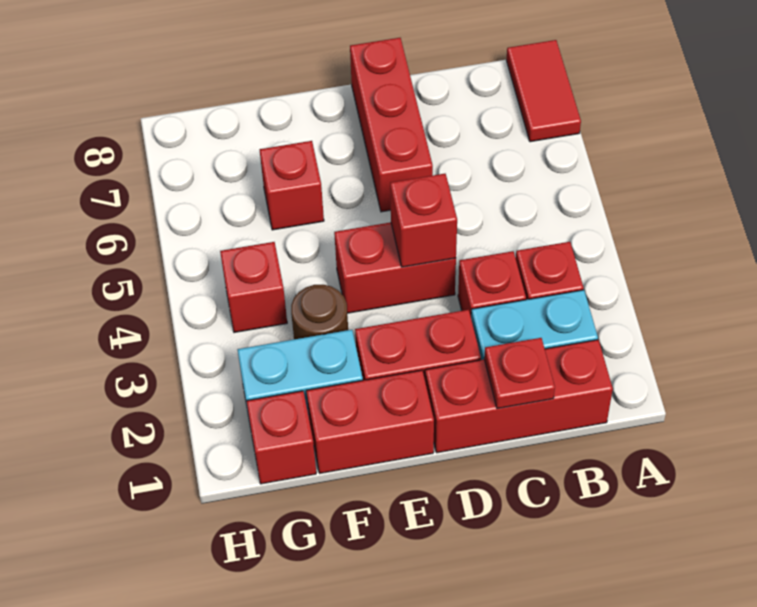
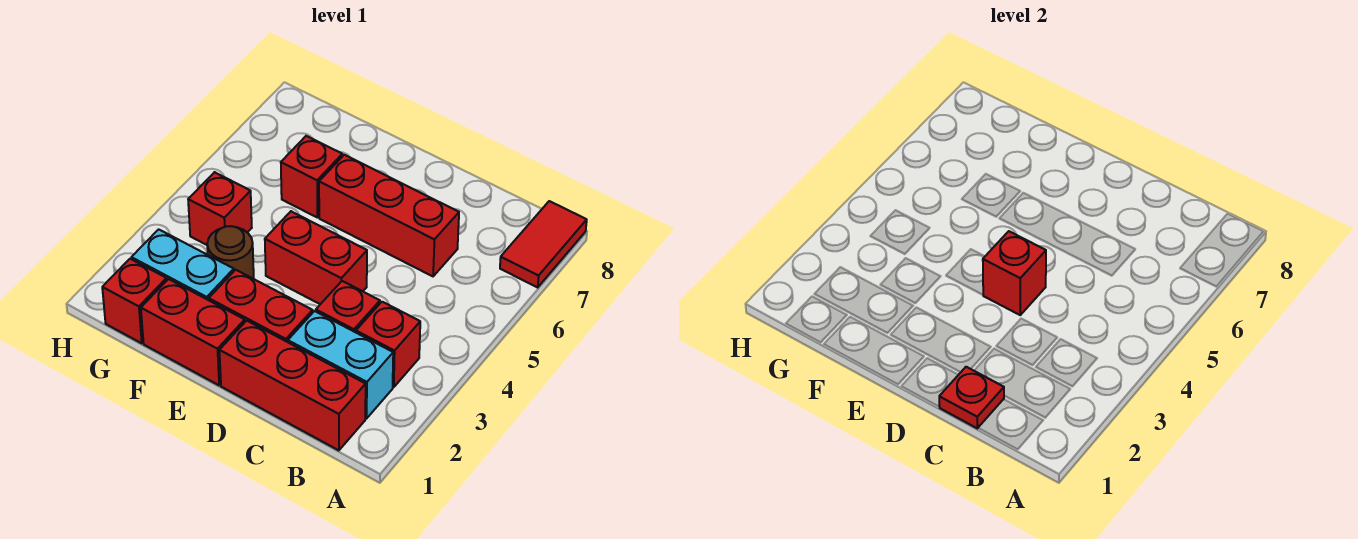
red 1x3 brick [350,38,433,212] -> red 1x3 brick turned to [319,155,459,276]

